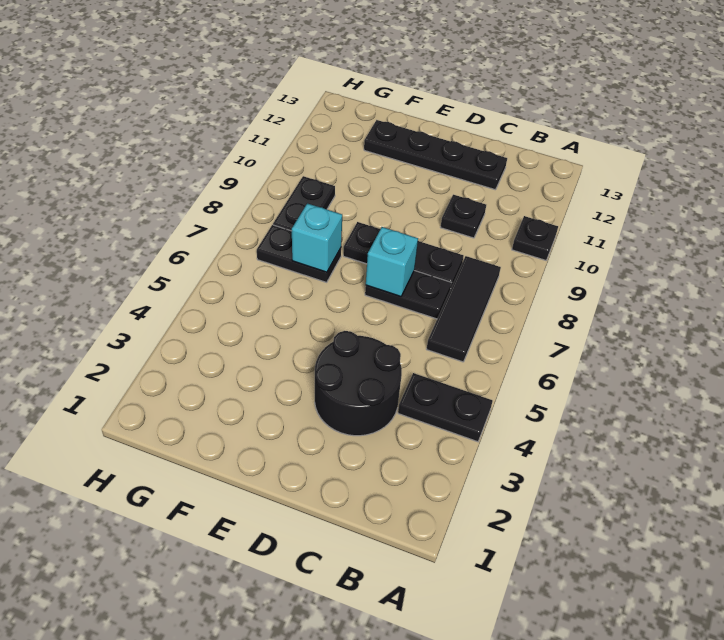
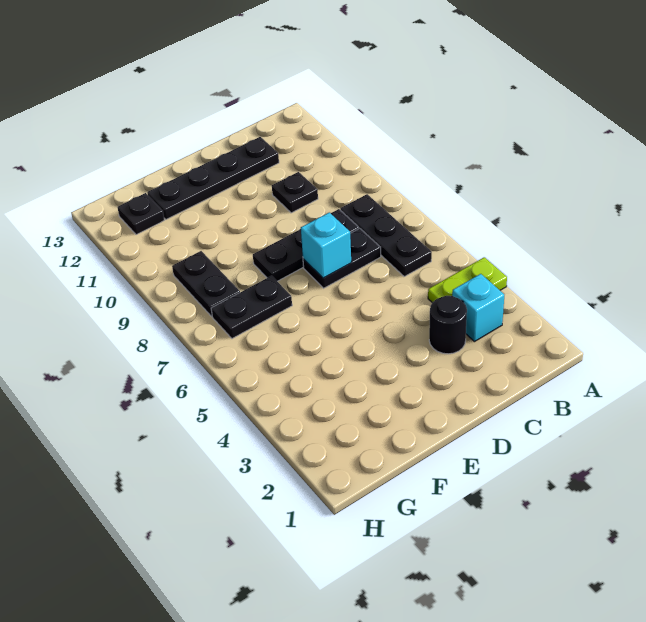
black 1x2 plate [398,373,493,442] -> lime 1x2 plate [428,257,507,303]
black 1x1 plate [512,216,558,260] -> black 1x1 plate moved to [117,193,164,235]
black 1x3 tile [427,256,501,362] -> black 1x3 plate [340,194,432,276]
black 2x2 round brick [315,331,402,436] -> black 1x1 round brick [429,296,467,354]
cyan 1x1 brick [292,203,342,272] -> cyan 1x1 brick moved to [452,274,504,342]

